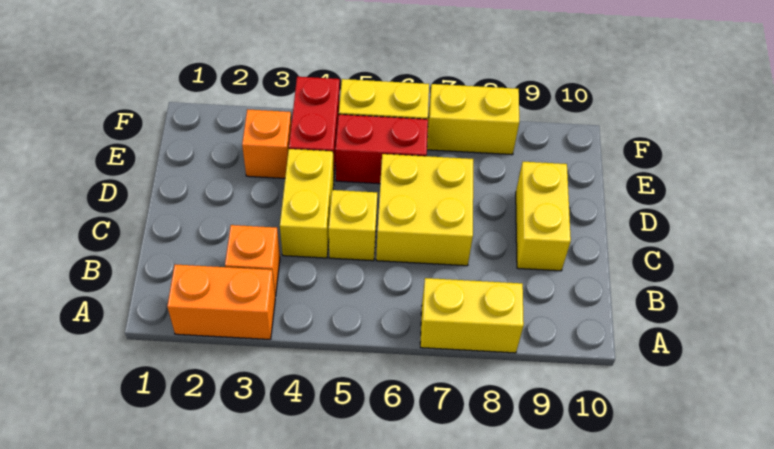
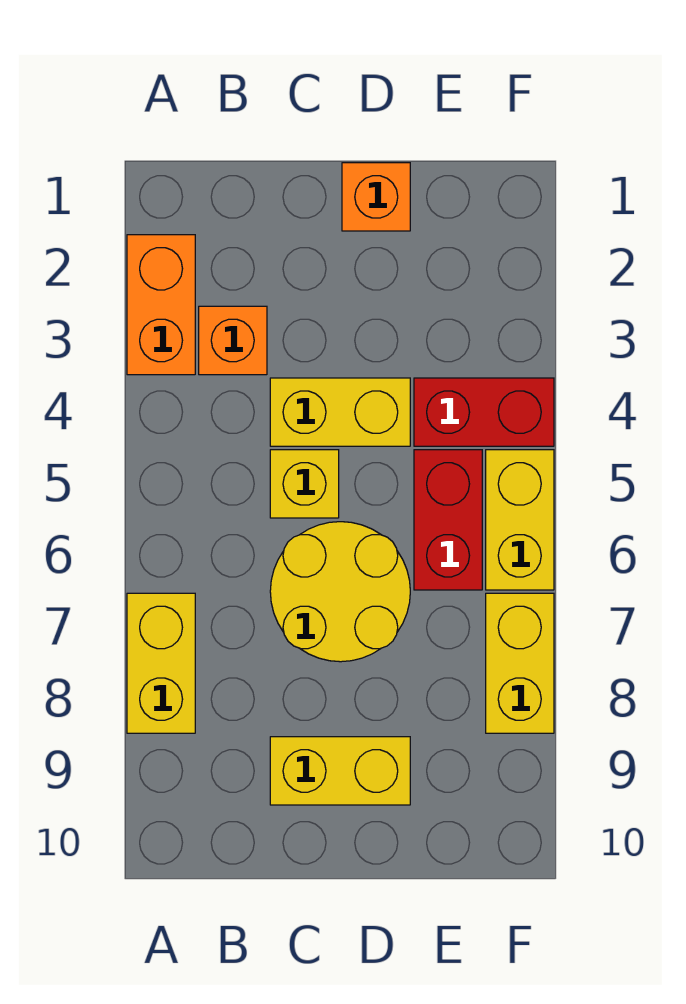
yellow 2x2 brick [376,154,473,266] -> yellow 2x2 round brick [270,522,410,662]
orange 1x1 brick [242,109,291,178] -> orange 1x1 brick moved to [342,163,410,231]

